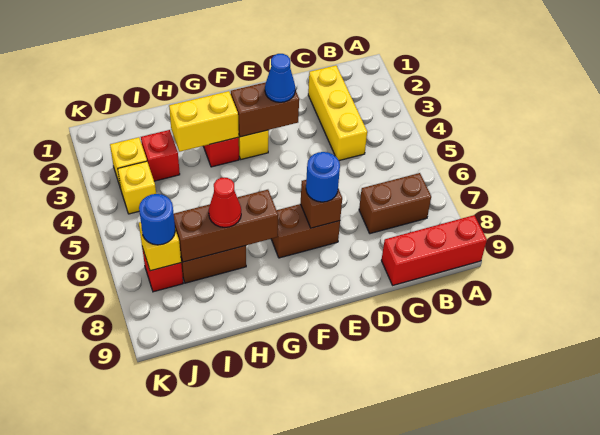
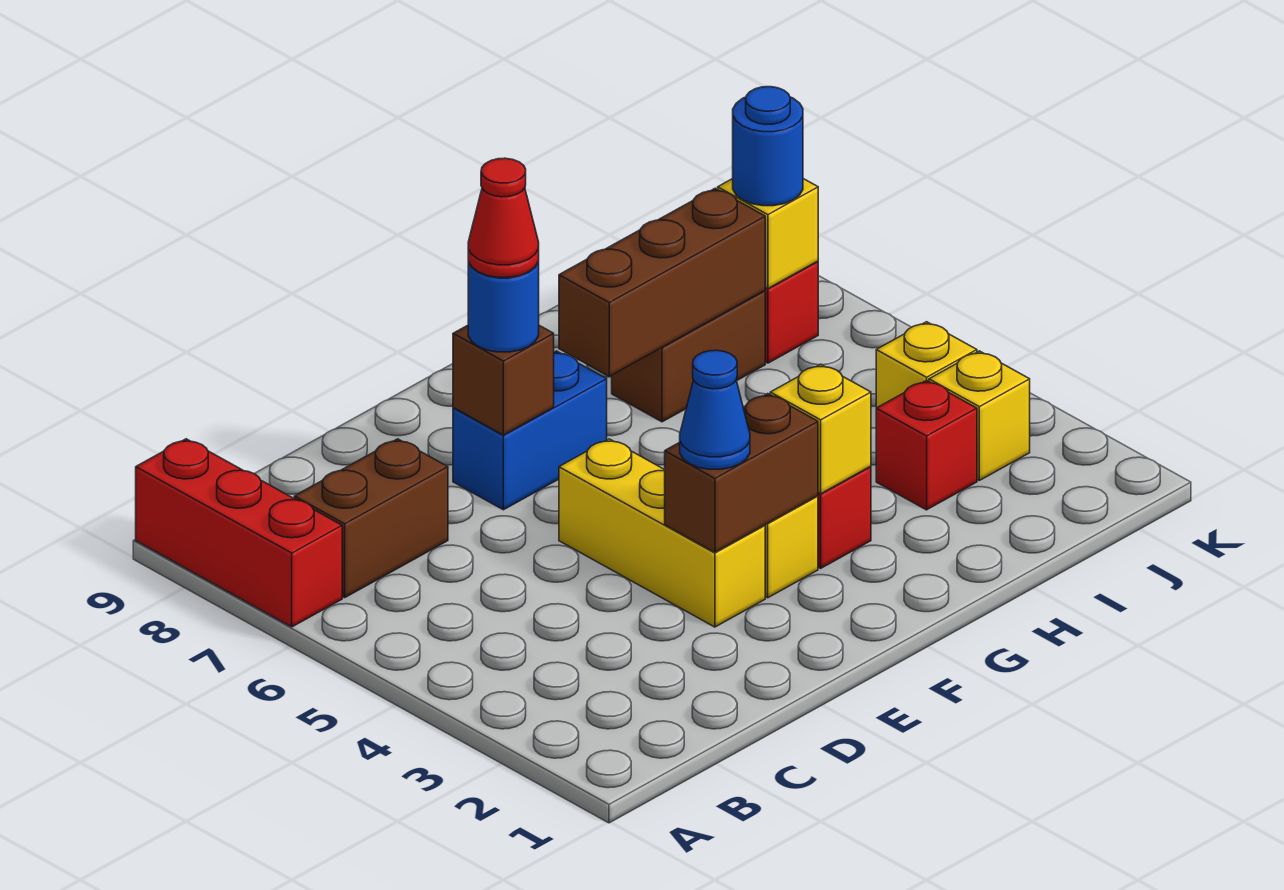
red 1x3 brick [381,215,487,285] -> red 1x3 brick turned to [136,439,342,627]
yellow 1x3 brick [308,65,367,161] -> yellow 1x3 brick moved to [559,439,765,627]
brown 1x2 brick [271,204,340,258] -> blue 1x2 brick [453,351,607,510]
yellow 1x2 brick [169,91,239,152] -> yellow 1x1 brick [770,364,871,494]
red 1x1 cone [209,178,241,227] -> red 1x1 cone moved to [468,158,539,277]

